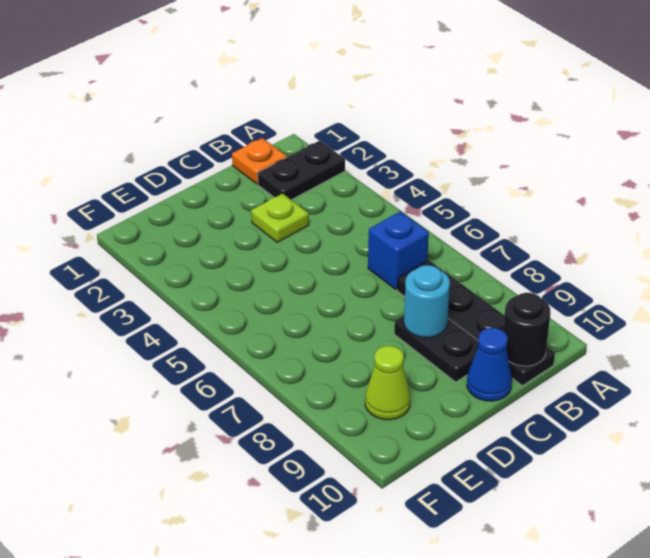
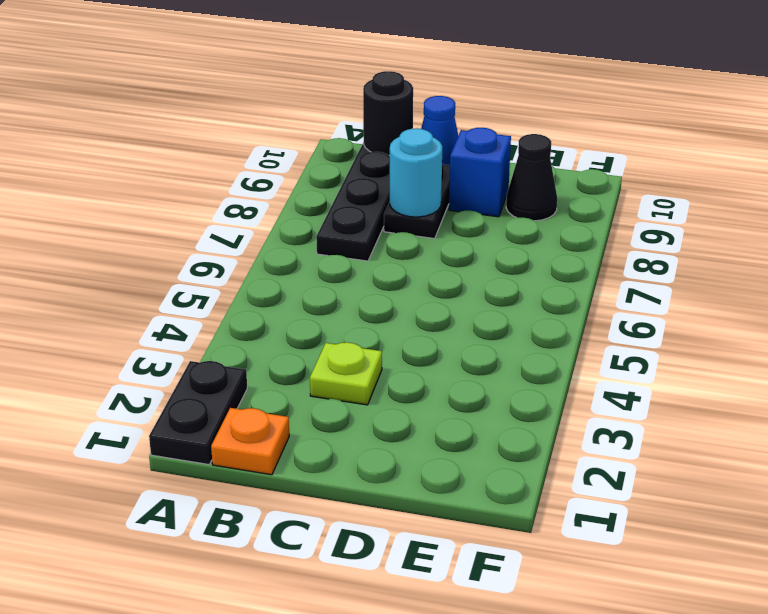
black 1x2 plate [258,141,345,200] -> black 1x2 plate turned to [149,361,247,464]
blue 1x1 brick [368,212,429,290] -> blue 1x1 brick moved to [449,128,511,217]
lime 1x1 cone [365,346,410,420] -> black 1x1 cone [506,134,557,221]

